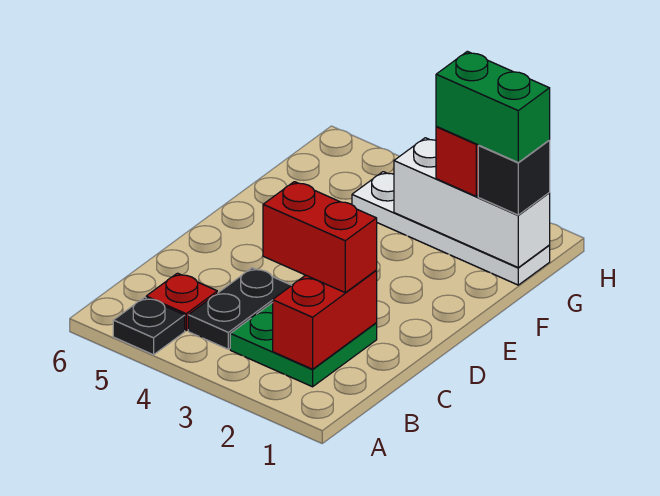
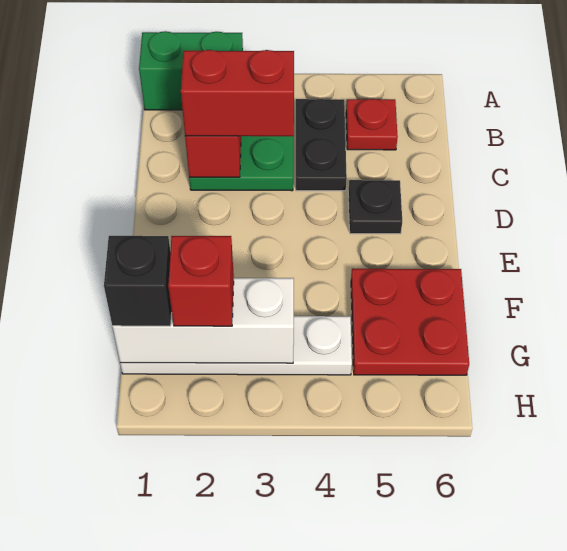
black 1x1 plate [113,297,185,355] -> black 1x1 plate moved to [348,180,402,234]
none -> red 2x2 plate [351,269,469,375]
green 1x2 brick [436,51,550,162] -> green 1x2 brick moved to [139,31,243,110]

